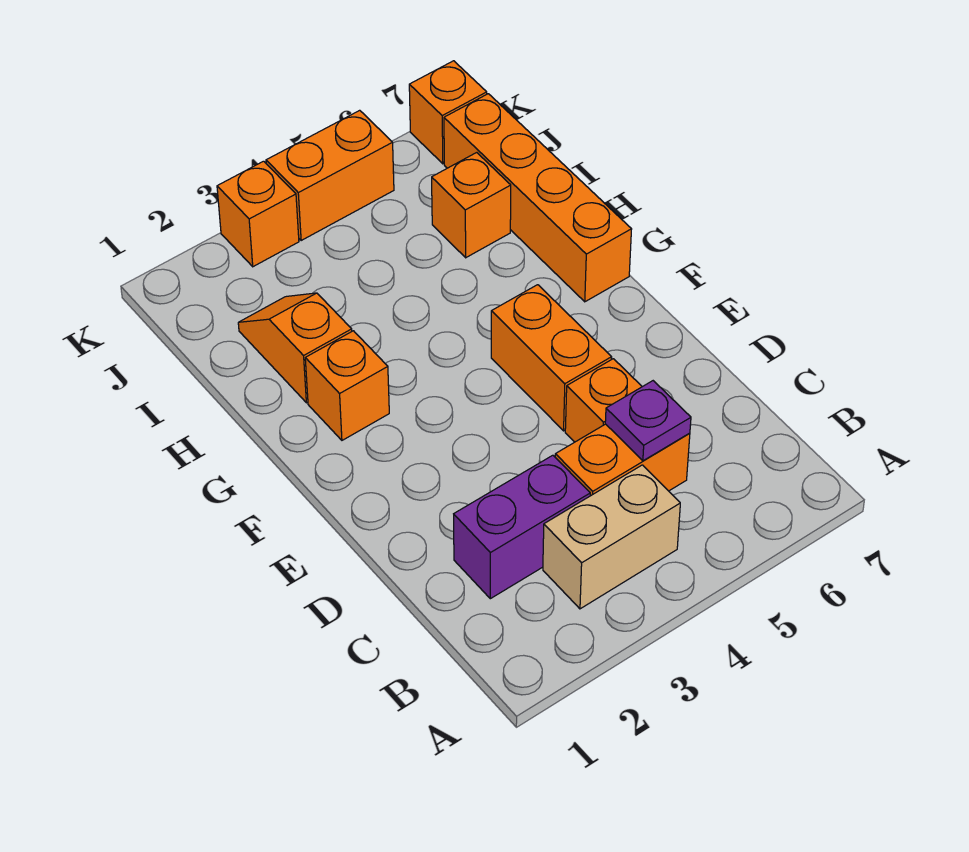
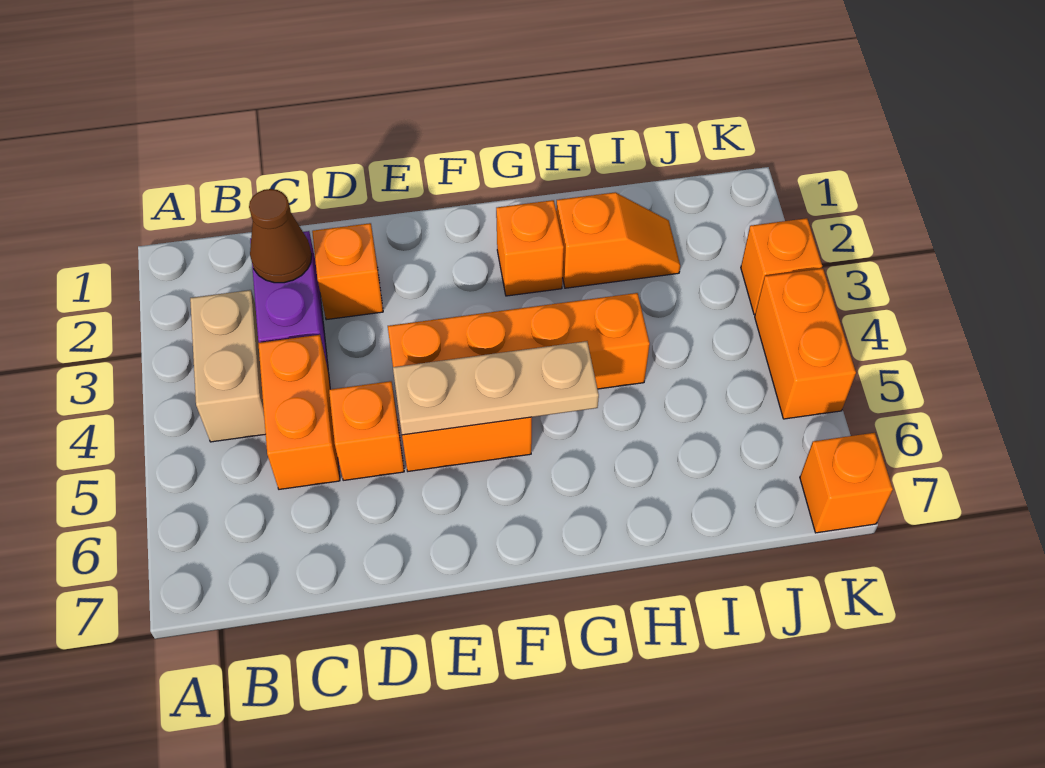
none -> brown 1x1 cone [249,189,312,283]
purple 1x1 plate [605,381,691,461] -> none
none -> tan 1x3 plate [393,341,599,435]
orange 1x4 brick [444,94,632,302] -> orange 1x4 brick moved to [388,293,650,389]
orange 1x1 brick [432,153,511,258] -> orange 1x1 brick moved to [312,223,383,320]

